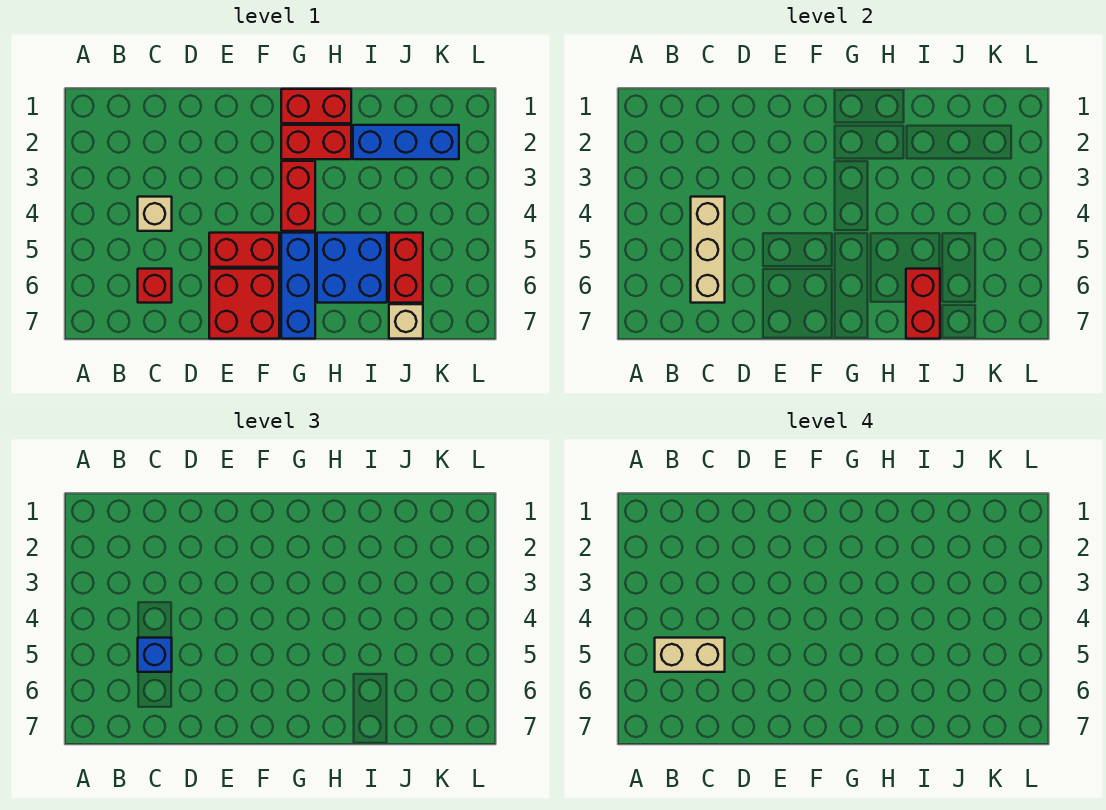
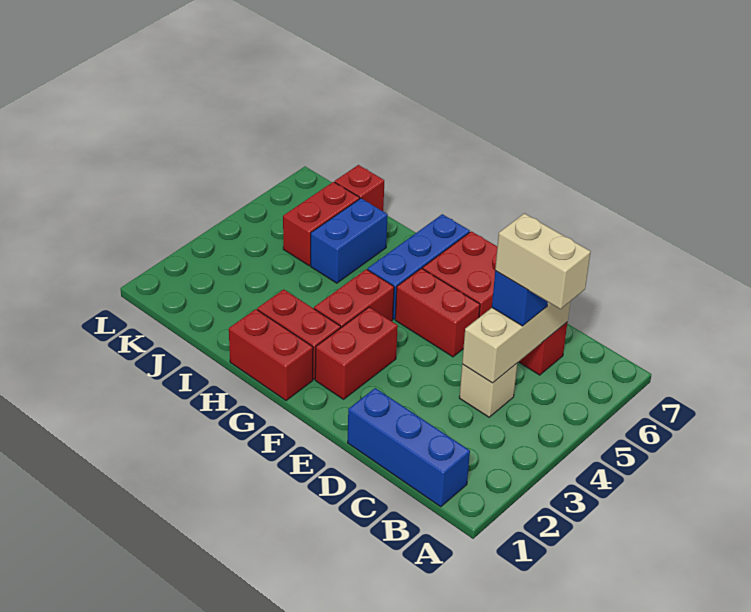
blue 2x2 brick [317,233,387,303] -> blue 1x2 brick [311,198,388,283]
blue 1x3 brick [353,125,459,159] -> blue 1x3 brick moved to [348,388,470,507]
red 1x2 brick [906,269,940,339] -> red 1x2 brick moved to [315,307,398,399]
tan 1x1 brick [389,304,423,339] -> red 1x1 brick [335,165,384,211]

